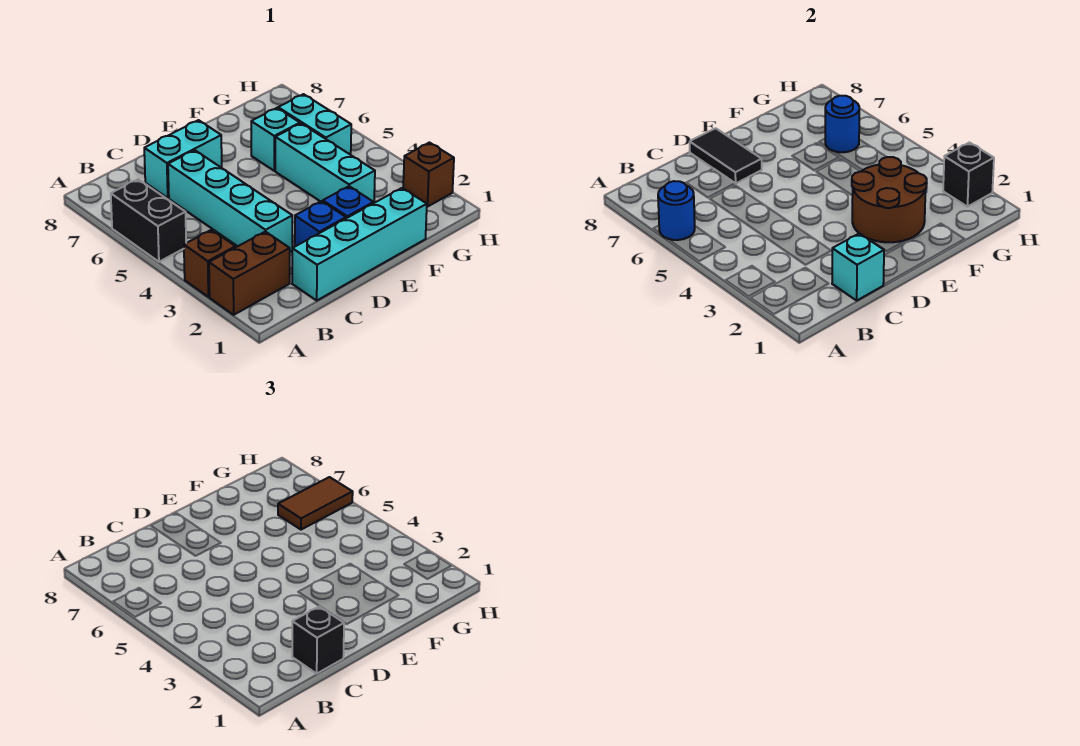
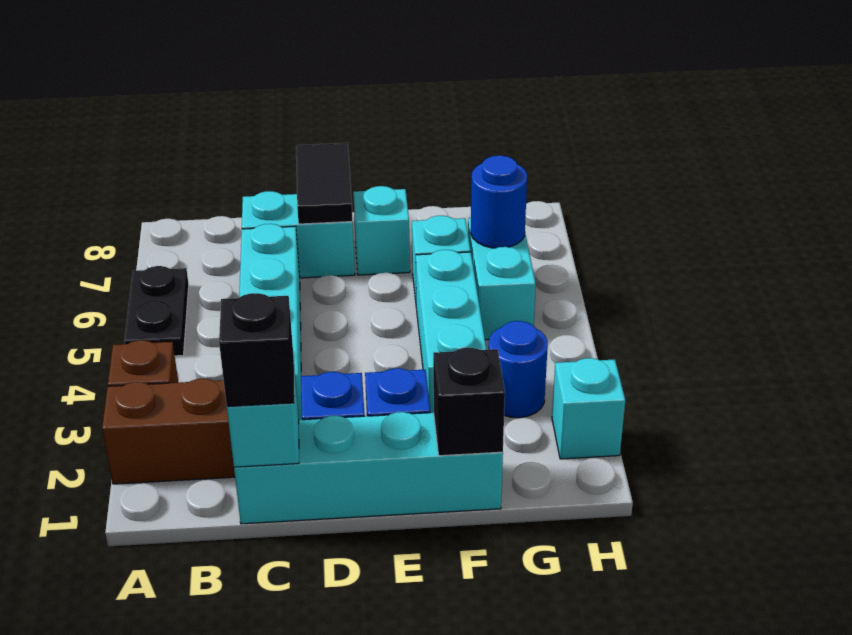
black 1x2 brick [111,179,186,262] -> black 1x2 plate [124,266,189,356]
blue 1x1 round brick [658,181,695,240] -> blue 1x1 round brick moved to [489,321,548,418]
brown 2x2 round brick [852,157,927,242] -> none
none -> cyan 1x1 brick [353,186,410,275]
brown 1x2 tile [278,477,353,530] -> none
brown 1x1 brick [403,143,454,207] -> cyan 1x1 brick [552,358,625,459]
black 1x1 brick [943,143,994,207] -> black 1x1 brick moved to [433,348,505,456]

